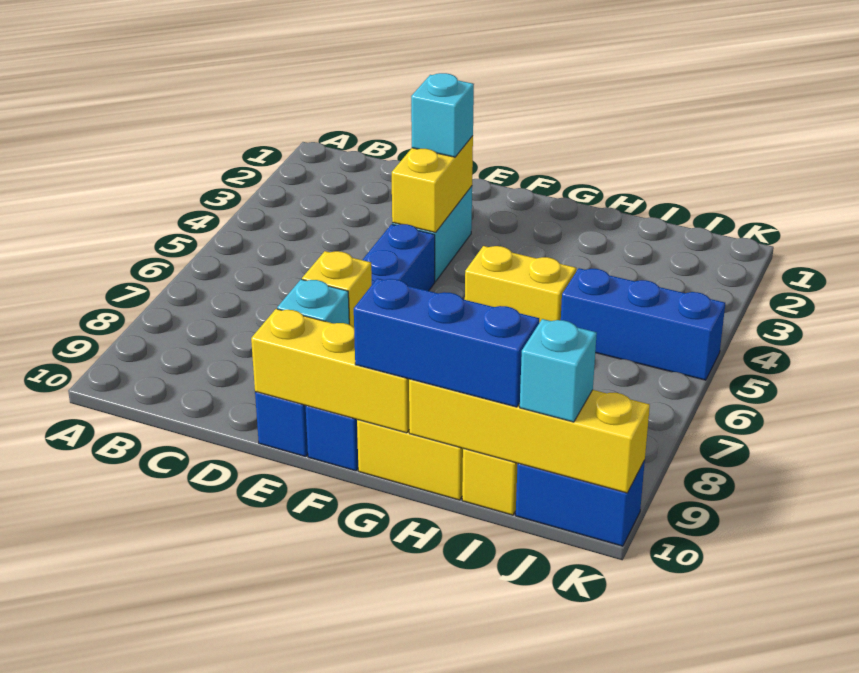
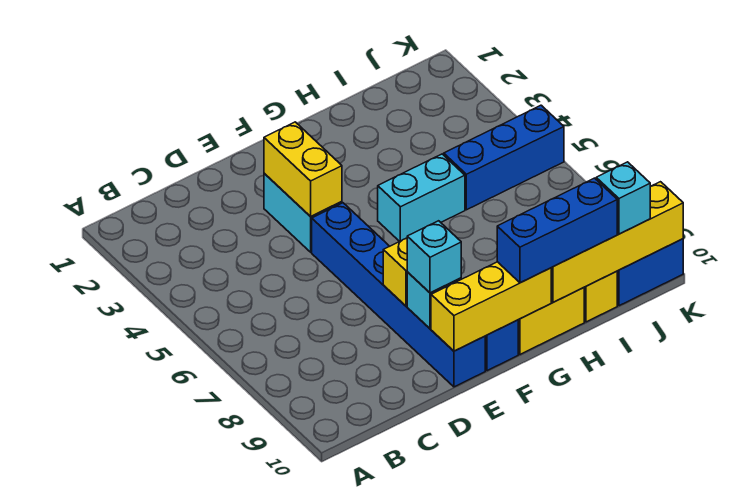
cyan 1x1 brick [411,73,474,157] -> cyan 1x1 brick moved to [407,221,461,293]
yellow 1x2 brick [464,246,576,323] -> cyan 1x2 brick [378,154,465,242]

